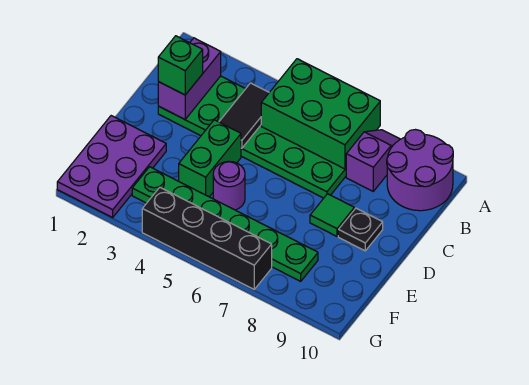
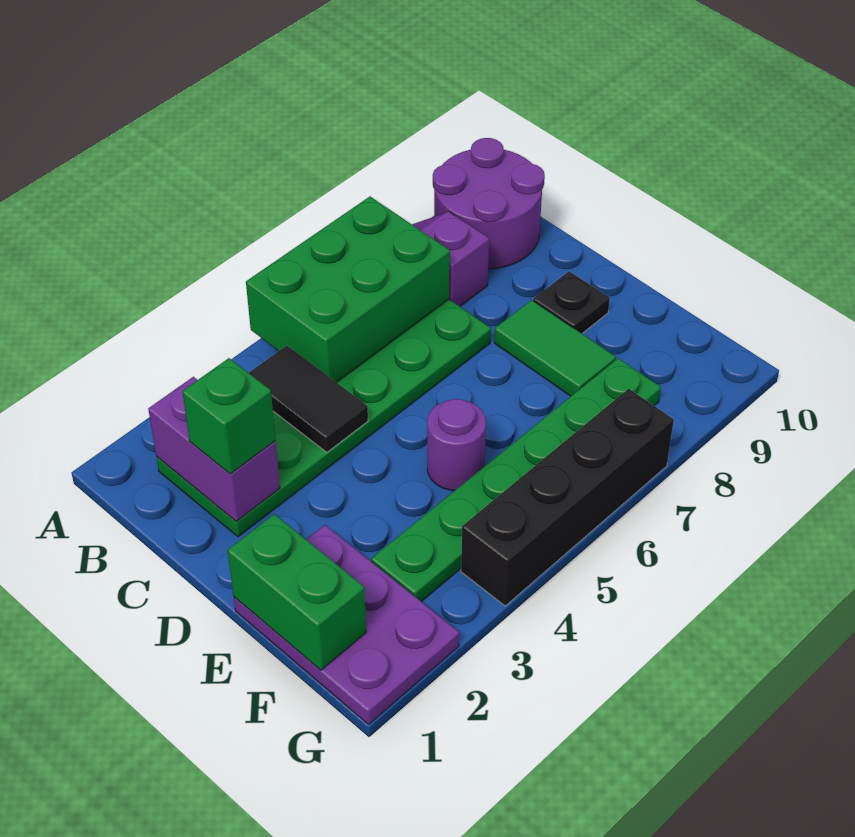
green 1x2 brick [179,120,241,197] -> green 1x2 brick moved to [227,514,366,670]
green 1x1 tile [310,194,354,236] -> green 1x2 tile [494,300,616,396]

